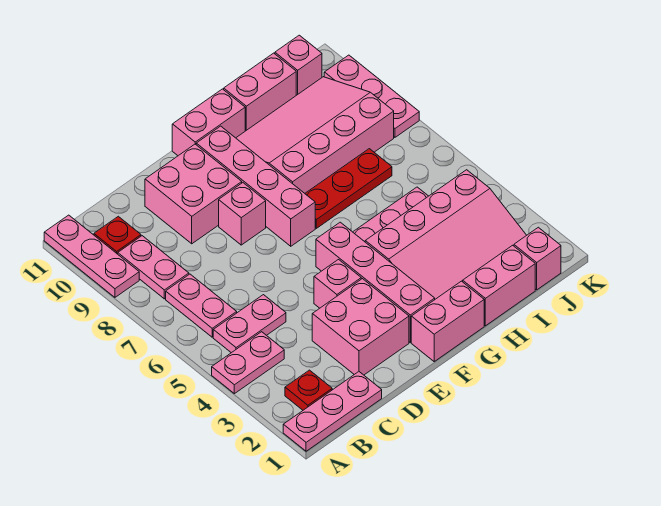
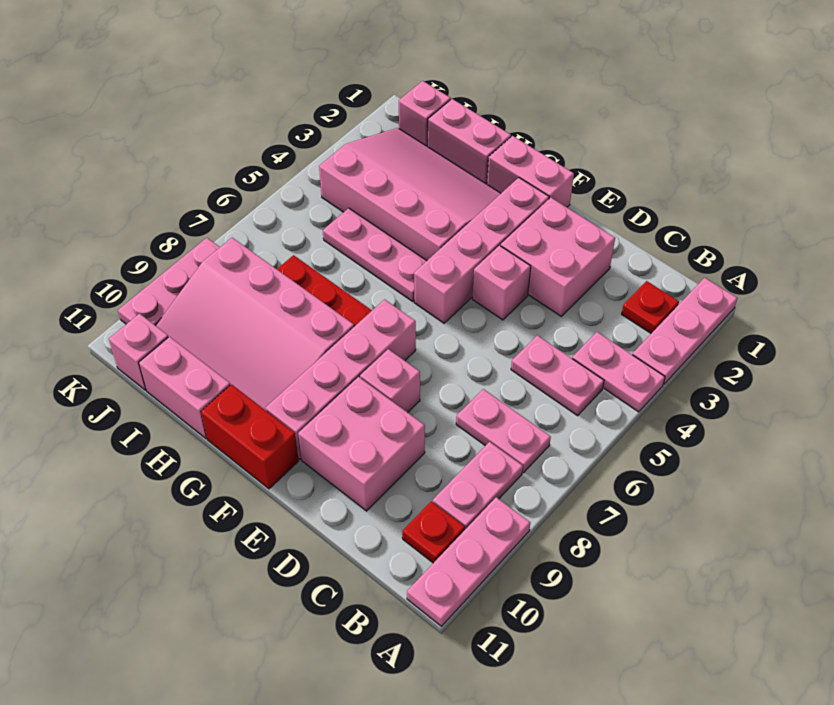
pink 1x3 plate [283,372,382,451] -> pink 1x3 plate turned to [632,278,737,384]
pink 1x2 plate [166,274,237,337] -> pink 1x2 plate turned to [456,389,551,473]
pink 1x2 brick [172,89,245,156] -> red 1x2 brick [201,384,299,489]

